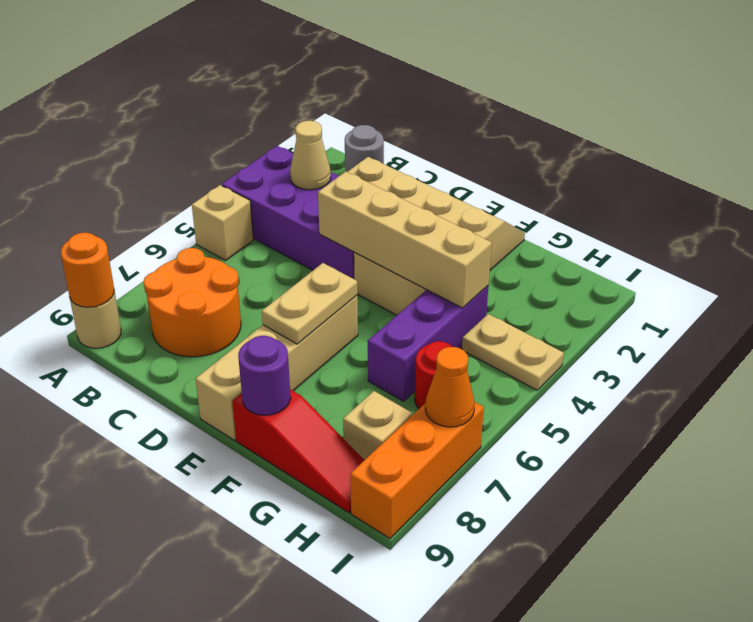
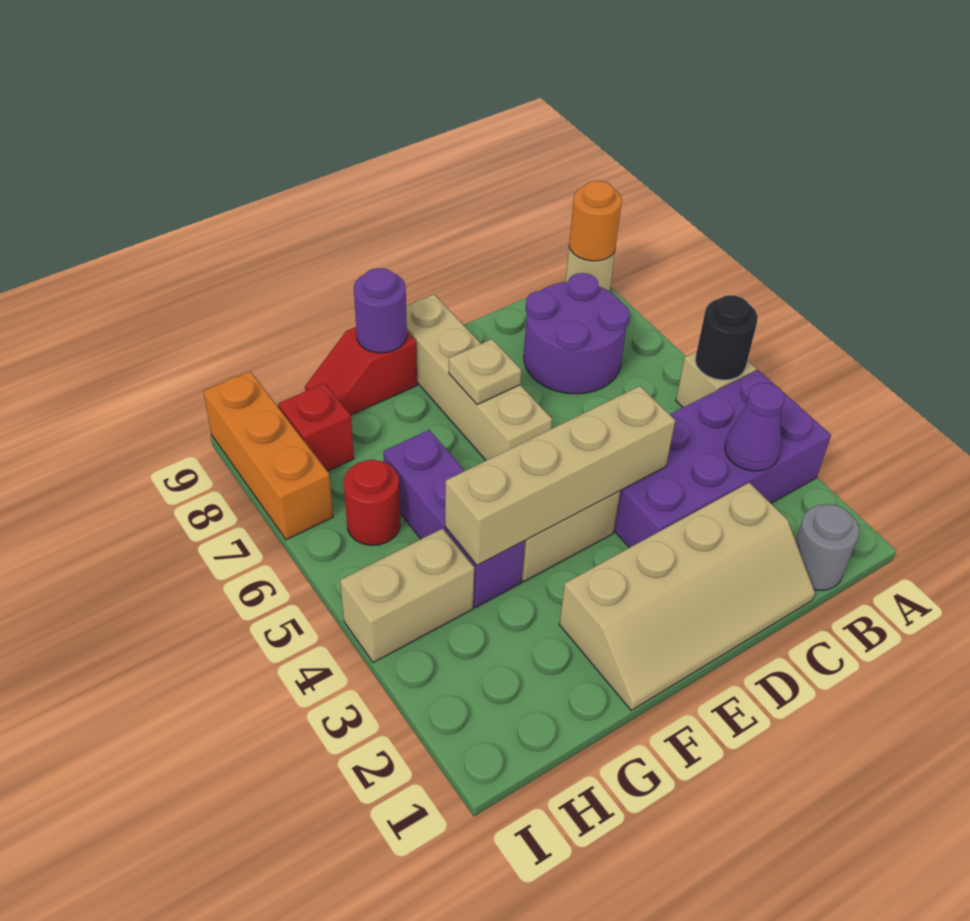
none -> black 1x1 round brick [695,295,758,380]
tan 1x1 cone [290,121,331,190] -> purple 1x1 cone [725,383,785,471]
orange 2x2 round brick [144,248,241,357] -> purple 2x2 round brick [524,273,630,394]
tan 1x2 plate [262,263,357,344] -> tan 1x1 plate [449,339,521,405]
red 1x3 slope [232,389,364,513] -> red 1x2 slope [305,327,417,415]
tan 1x2 plate [462,314,564,390] -> tan 1x2 brick [340,528,474,663]
tan 1x1 brick [343,391,412,460] -> red 1x1 brick [278,383,354,471]
orange 1x1 cone [425,347,475,427] -> none

